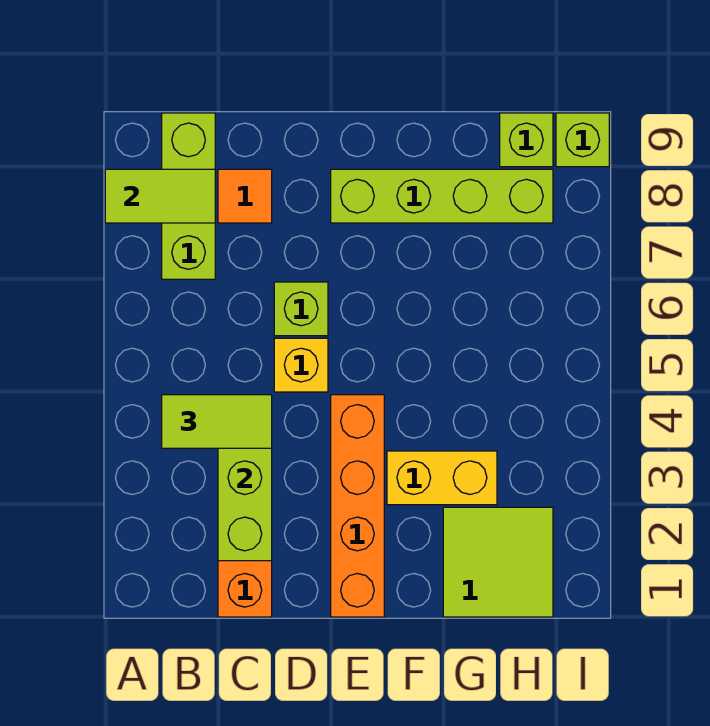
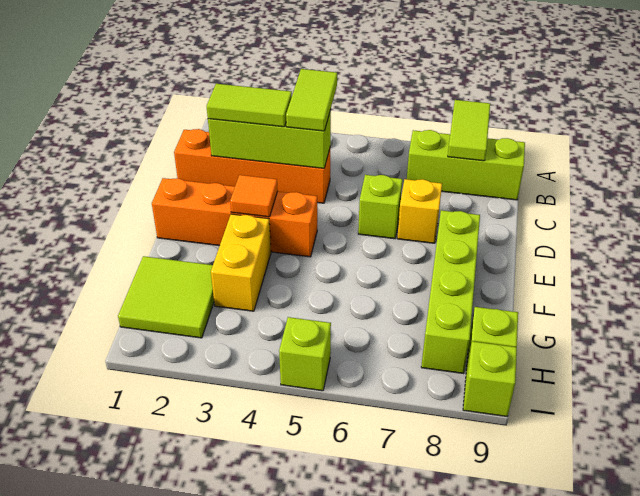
none -> lime 1x2 tile [207,84,292,127]
orange 1x1 tile [218,169,272,223] -> orange 1x1 tile moved to [230,175,278,217]
yellow 1x1 brick [274,338,328,392] -> yellow 1x1 brick moved to [397,179,442,243]
none -> lime 1x1 brick [279,317,331,391]

